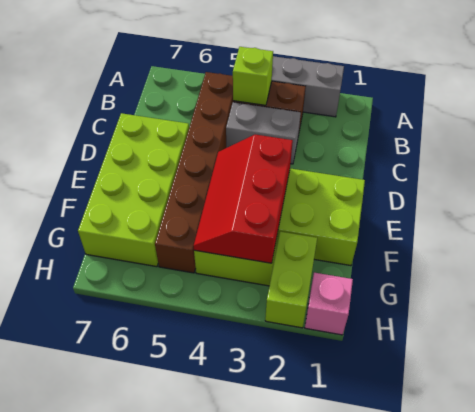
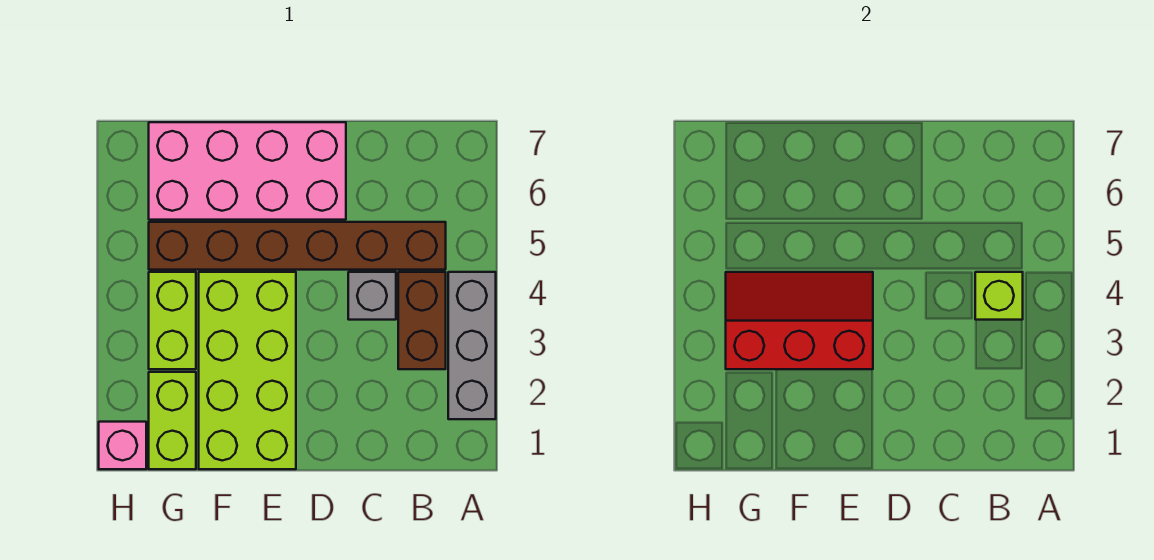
grey 1x2 brick [226,102,301,164] -> grey 1x1 brick [348,272,396,320]
lime 2x4 brick [78,113,189,267] -> pink 2x4 brick [149,122,346,220]
lime 1x2 brick [265,232,317,328] -> lime 1x2 brick turned to [149,372,196,469]

